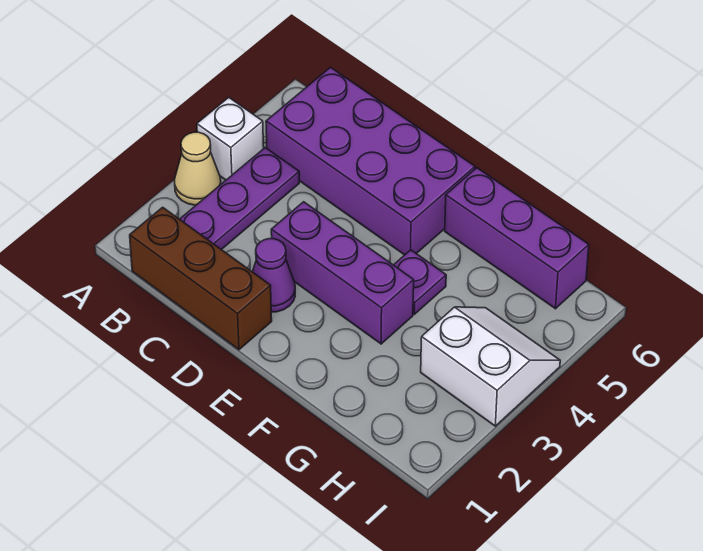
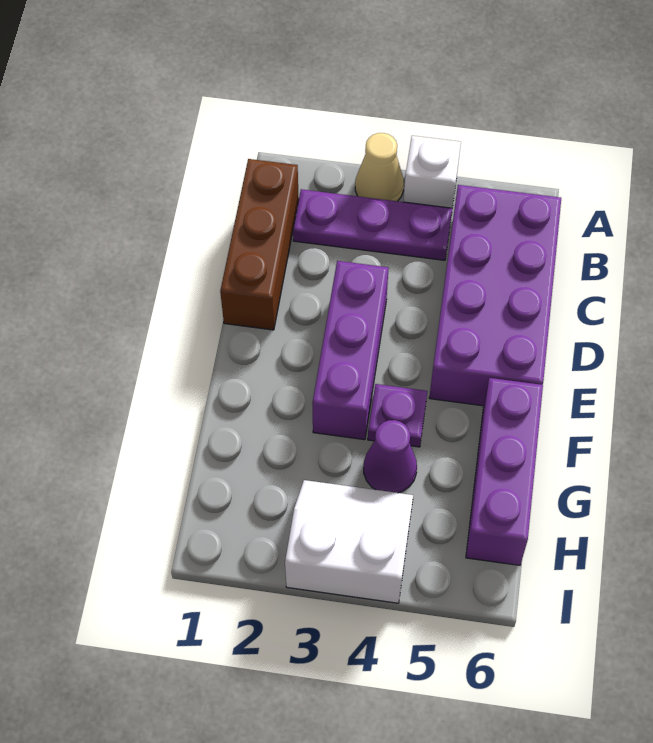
purple 1x1 cone [253,239,295,312] -> purple 1x1 cone moved to [364,420,417,493]
white 2x2 slope [421,307,560,426] -> white 2x2 slope turned to [285,480,413,603]

